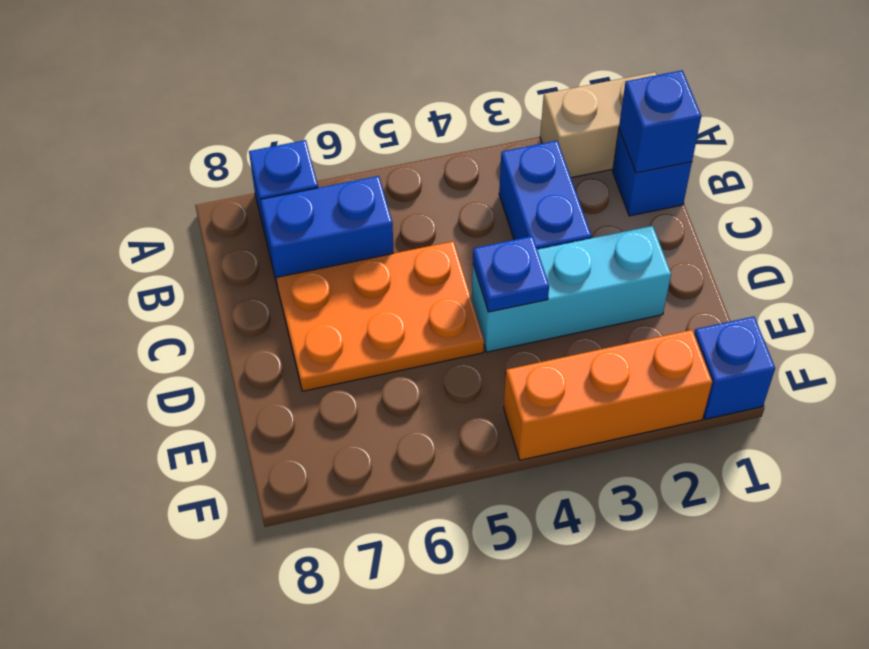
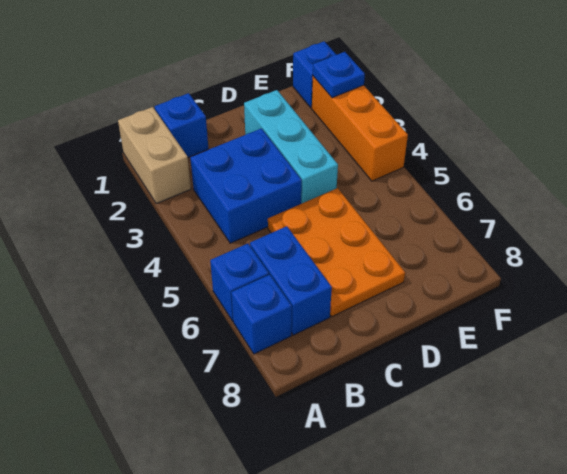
blue 1x1 brick [619,70,701,173] -> blue 1x1 brick moved to [210,244,269,321]
blue 1x2 brick [499,141,591,249] -> blue 2x2 brick [190,128,302,243]
blue 1x1 plate [473,236,549,312] -> blue 1x1 plate moved to [313,52,365,98]

